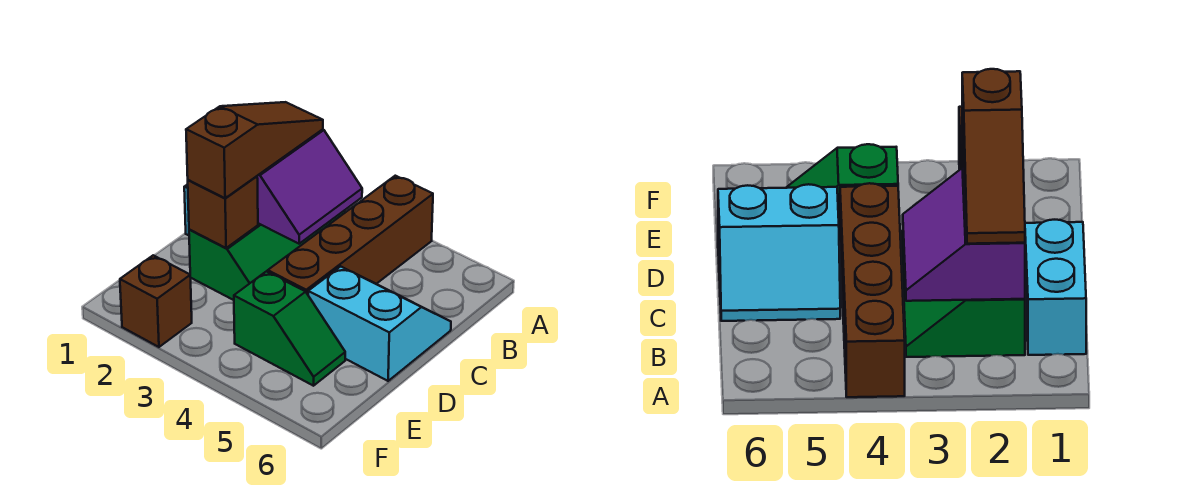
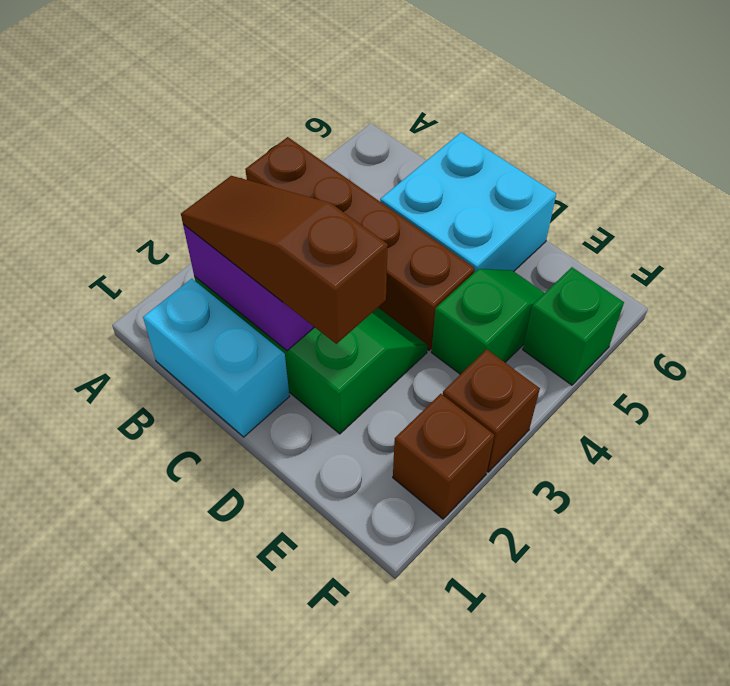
cyan 2x2 slope [308,266,451,381] -> cyan 2x2 brick [380,133,556,272]
brown 1x1 brick [188,176,258,248] -> brown 1x1 brick moved to [443,349,540,472]
none -> green 1x1 brick [523,267,624,385]

